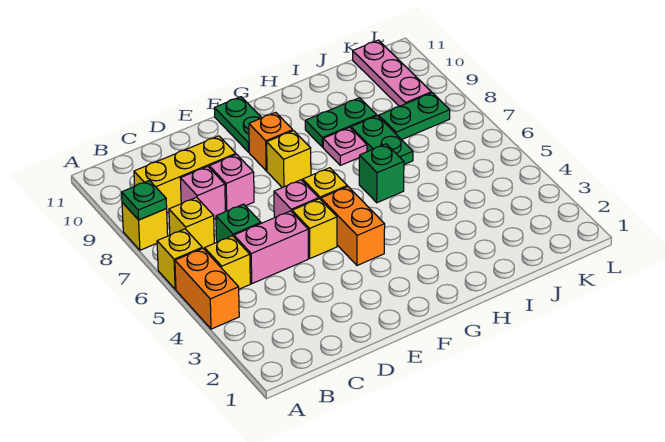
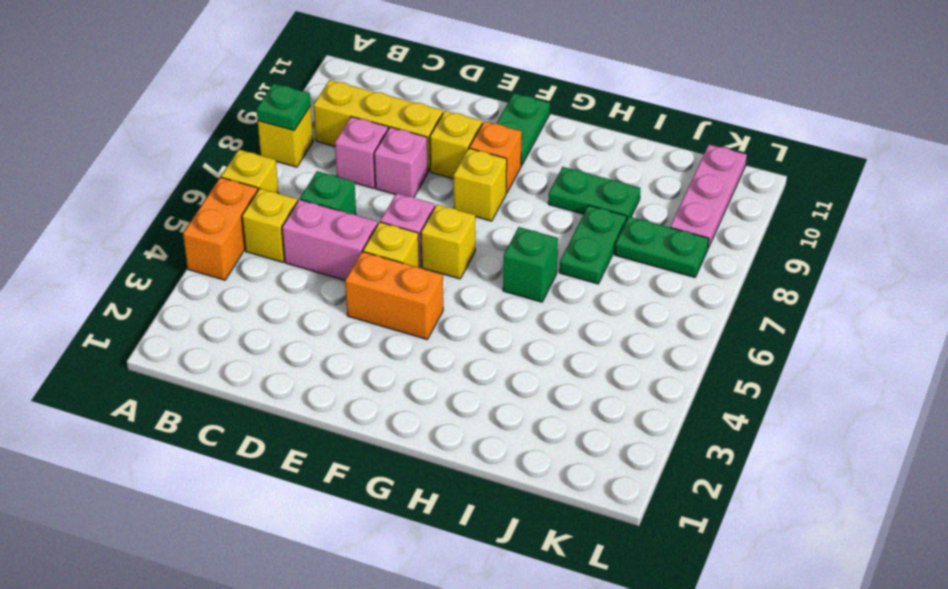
yellow 1x1 brick [169,197,214,250] -> yellow 1x1 brick moved to [430,111,482,179]
orange 1x2 brick [321,187,385,265] -> orange 1x2 brick turned to [345,251,443,339]
pink 1x1 plate [323,127,367,165] -> none

